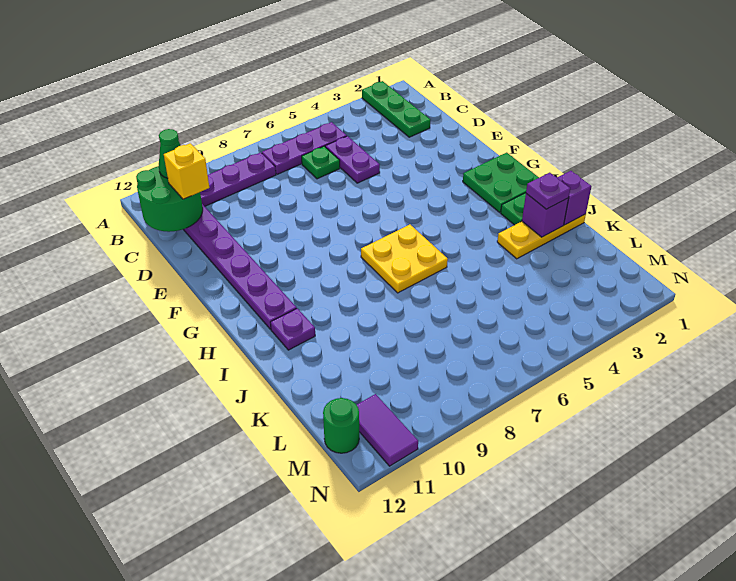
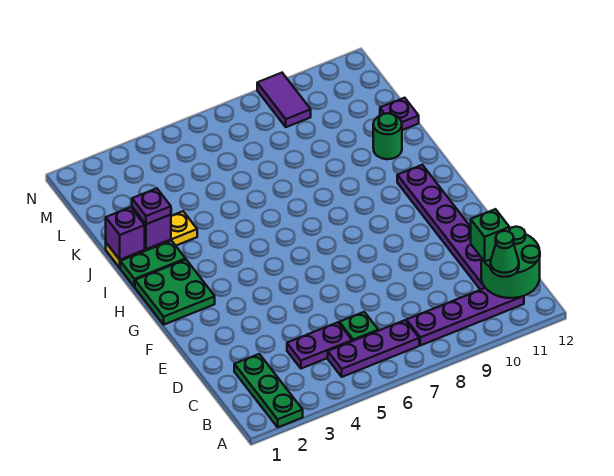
purple 1x2 plate [325,136,380,183] -> purple 1x2 plate turned to [287,322,352,369]
yellow 1x1 brick [164,143,209,199] -> green 1x1 brick [471,209,510,262]
yellow 2x2 plate [361,225,448,293] -> none
purple 1x1 plate [270,308,315,350] -> purple 1x1 plate moved to [380,98,419,130]
purple 1x2 tile [357,394,418,466] -> purple 1x2 tile moved to [257,73,311,127]
green 1x1 round brick [323,398,359,453] -> green 1x1 round brick moved to [373,113,402,159]

